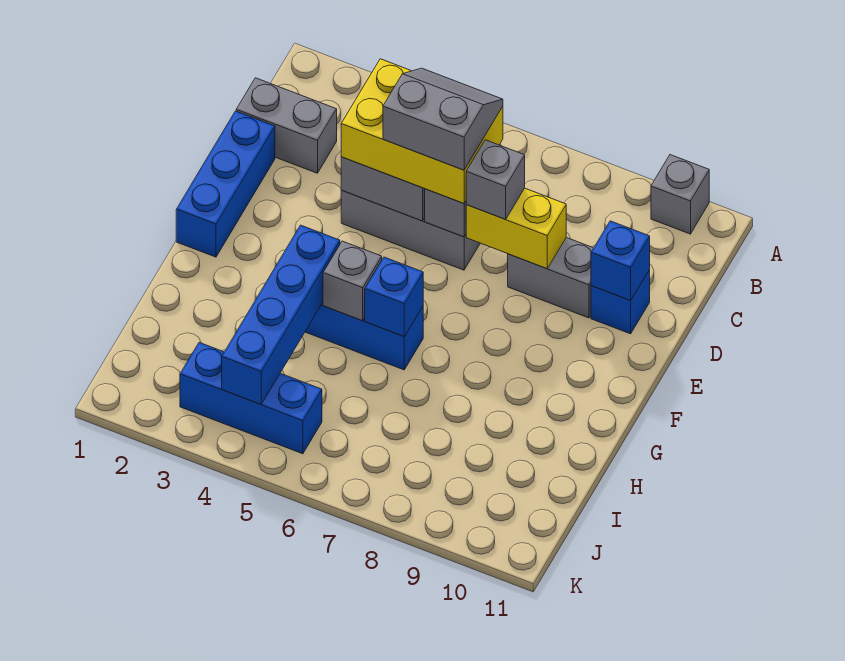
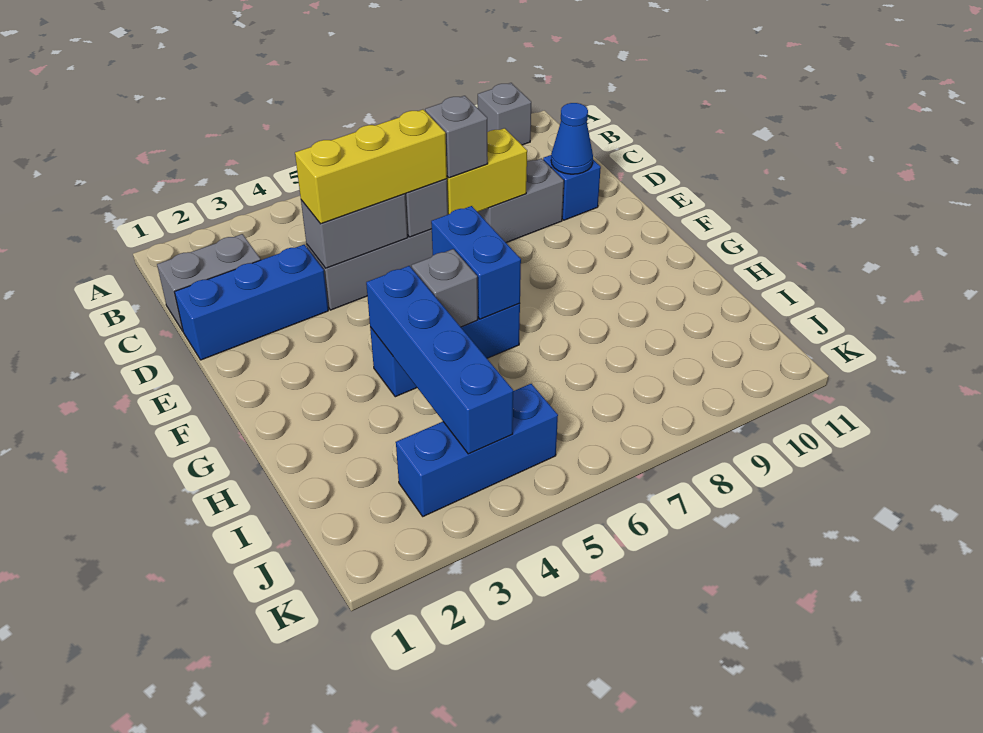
yellow 2x3 brick [341,59,503,204] -> yellow 1x3 brick [295,110,447,224]
grey 2x2 slope [383,68,503,170] -> none
blue 1x3 brick [176,111,275,257] -> blue 1x3 brick turned to [175,245,328,360]
blue 1x1 brick [591,221,650,301] -> blue 1x1 cone [551,103,593,174]
blue 1x1 brick [365,257,423,337] -> blue 1x2 brick [431,206,521,319]

